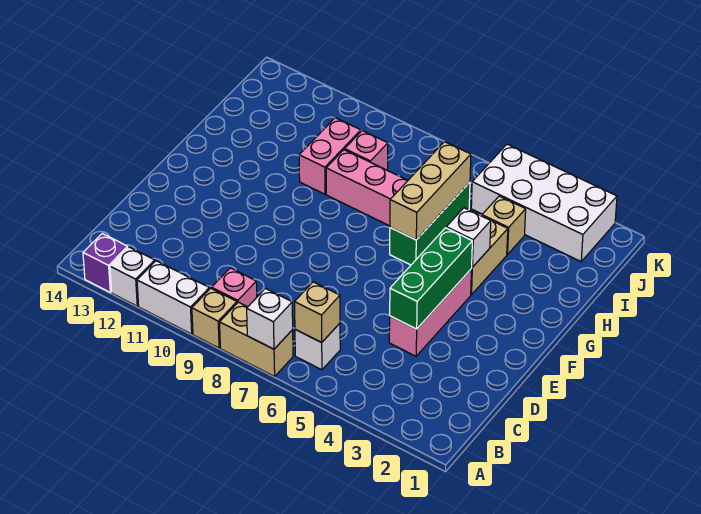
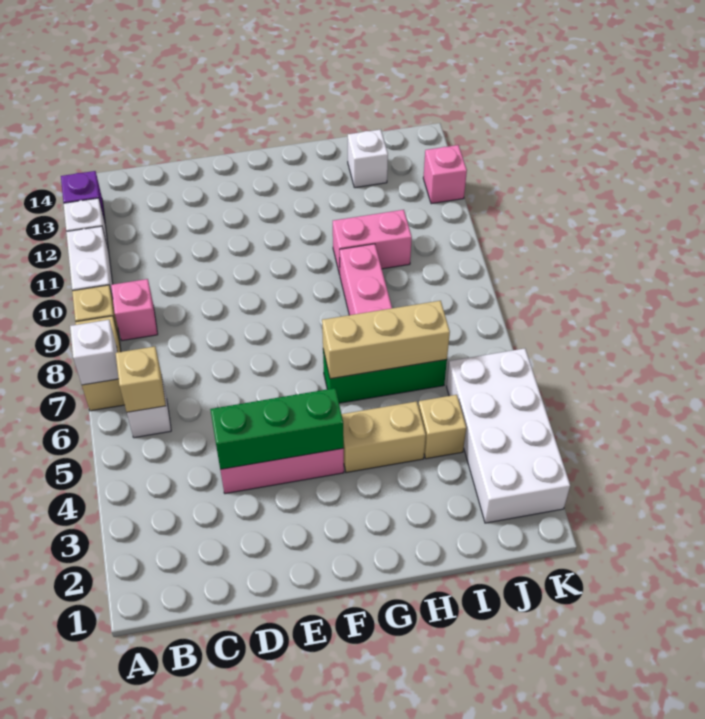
white 1x1 brick [446,208,491,267] -> white 1x1 brick moved to [348,129,388,188]
pink 1x1 brick [345,131,388,170] -> pink 1x1 brick moved to [423,145,467,204]

